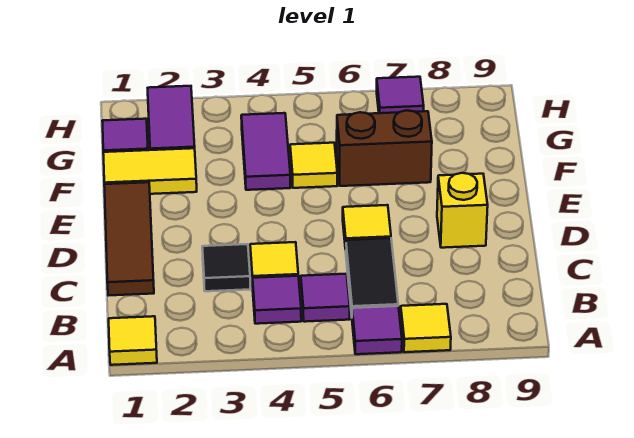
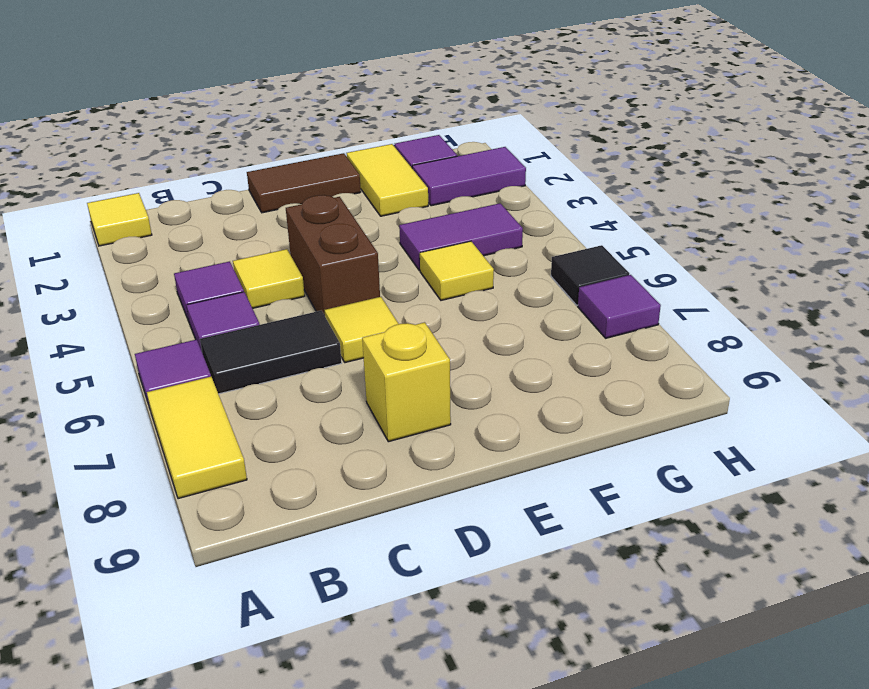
yellow 1x1 tile [401,304,451,352] -> yellow 1x2 tile [147,377,247,499]
brown 1x3 tile [104,182,154,296] -> brown 1x2 tile [247,153,361,213]
black 1x1 tile [202,244,250,291] -> black 1x1 tile moved to [551,245,629,305]
brown 1x2 brick [337,110,432,186] -> brown 1x2 brick moved to [286,195,380,316]

